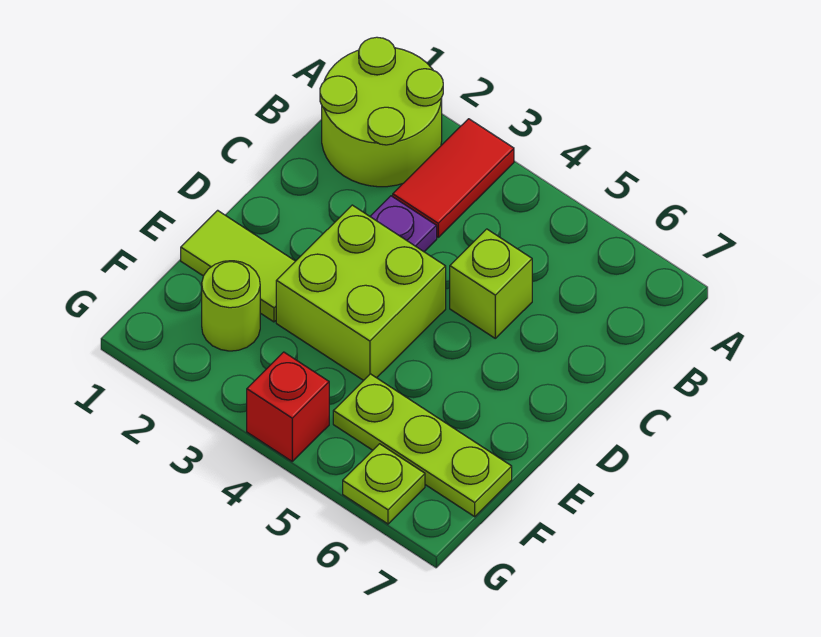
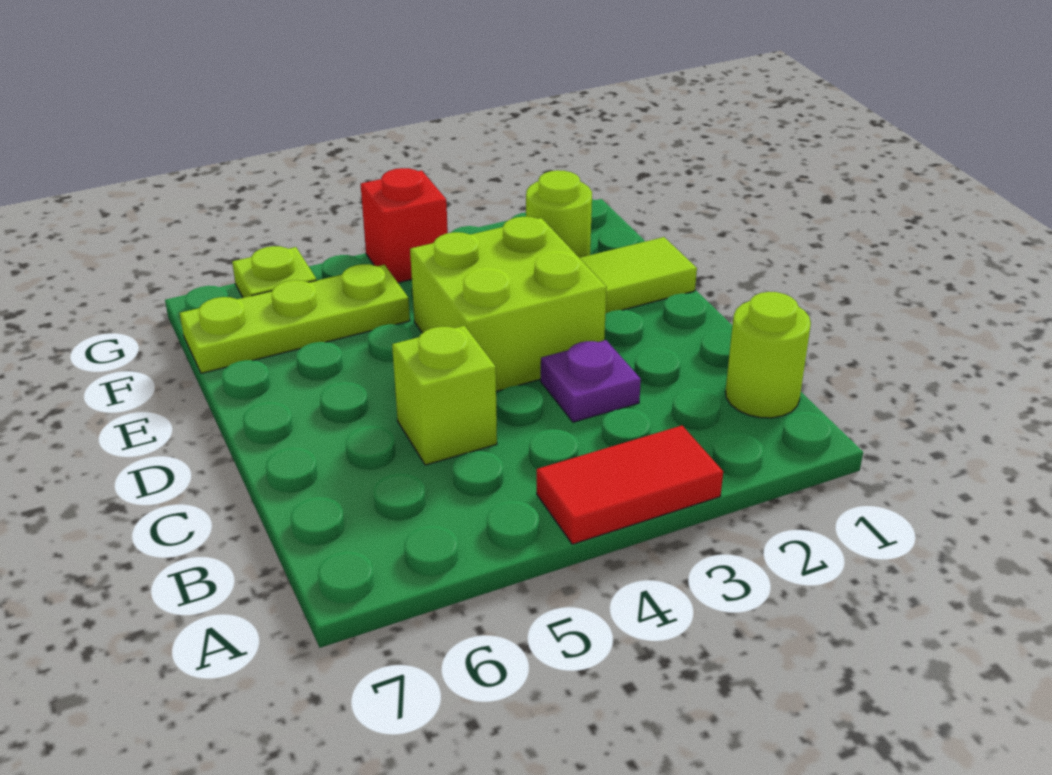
lime 2x2 round brick [320,37,443,187] -> lime 1x1 round brick [726,292,811,418]
red 1x2 tile [393,119,514,237] -> red 1x2 tile turned to [537,426,723,544]

